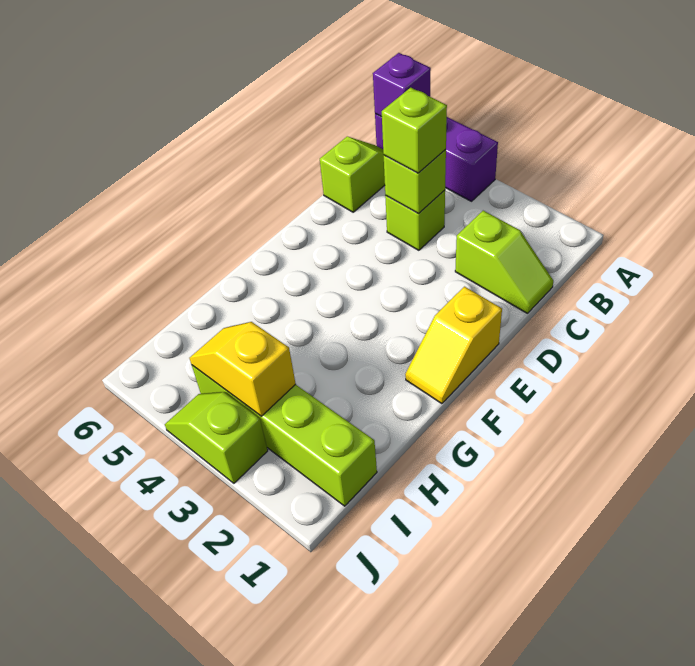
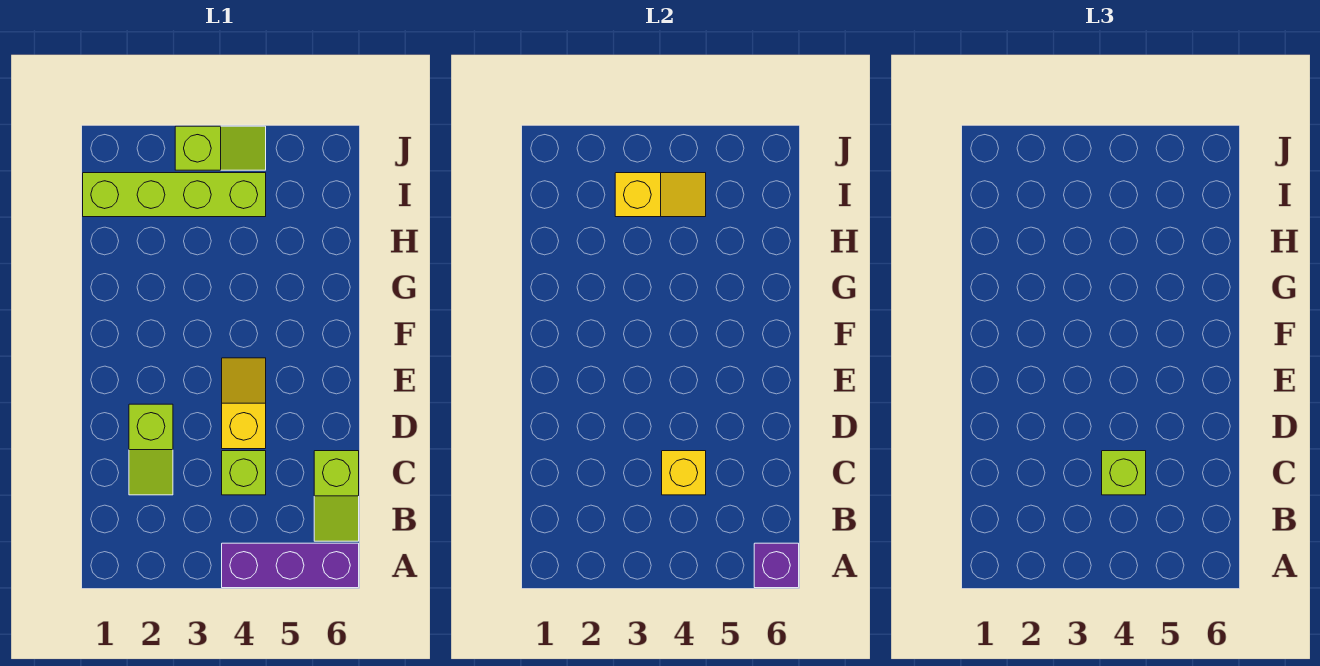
lime 1x2 slope [455,211,553,313] -> lime 1x2 slope turned to [129,404,173,495]
lime 1x1 brick [384,149,446,213] -> yellow 1x1 brick [662,451,706,495]
yellow 1x2 slope [405,287,502,404] -> yellow 1x2 slope moved to [222,358,266,449]

